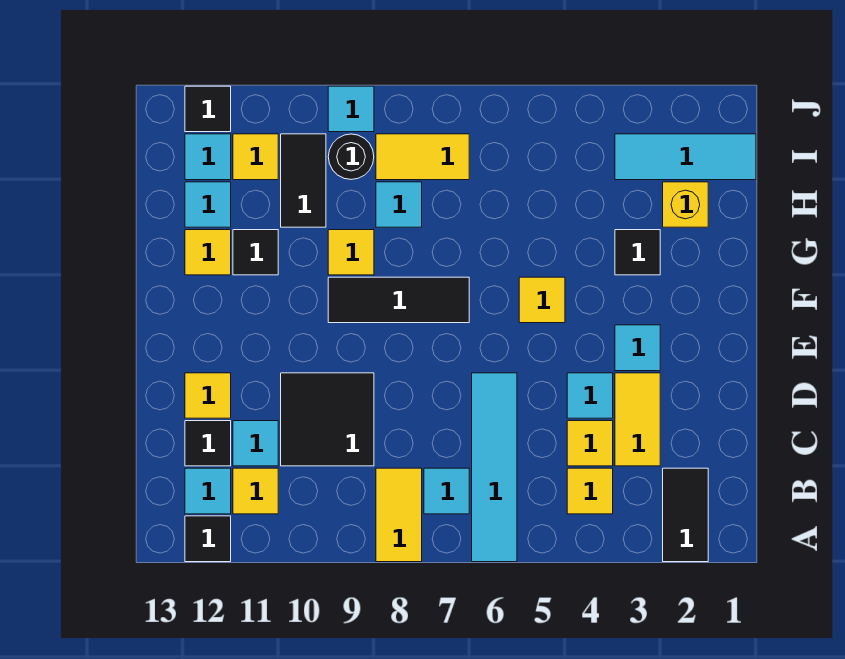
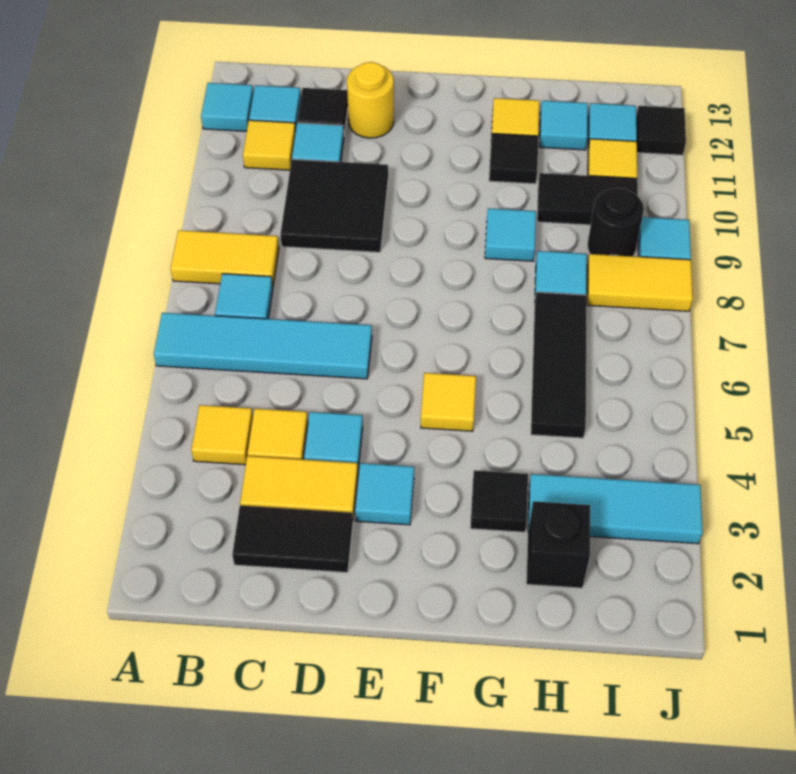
black 1x2 tile [663,468,708,562] -> black 1x2 tile moved to [232,506,353,573]
black 1x1 tile [185,516,231,562] -> cyan 1x1 tile [201,83,253,131]
yellow 1x1 tile [185,373,231,418] -> yellow 1x1 round brick [347,62,394,138]
black 1x3 tile [328,277,469,323] -> black 1x3 tile moved to [531,292,587,438]
yellow 1x1 tile [328,230,374,275] -> cyan 1x1 tile [485,208,536,261]
yellow 1x1 brick [663,182,708,227] -> black 1x1 brick [526,501,590,588]
cyan 1x3 tile [615,134,756,180] -> cyan 1x3 tile turned to [528,474,703,544]
yellow 1x2 tile [376,134,469,180] -> yellow 1x2 tile turned to [587,254,693,311]

